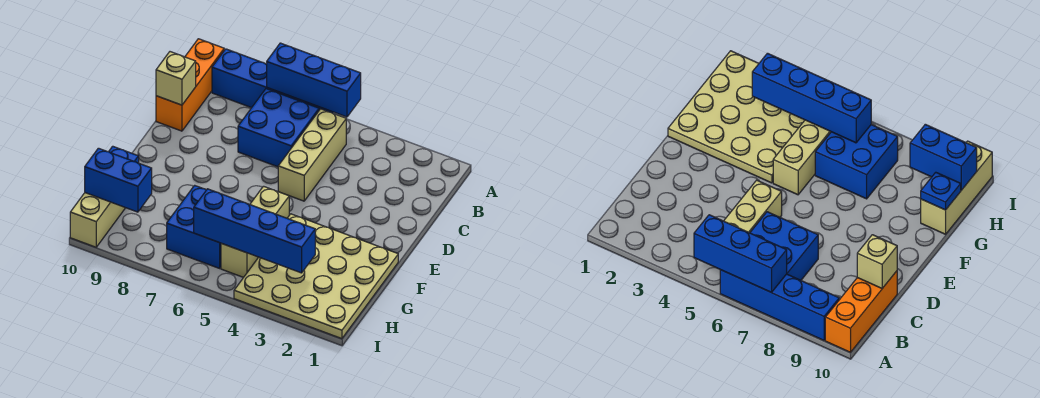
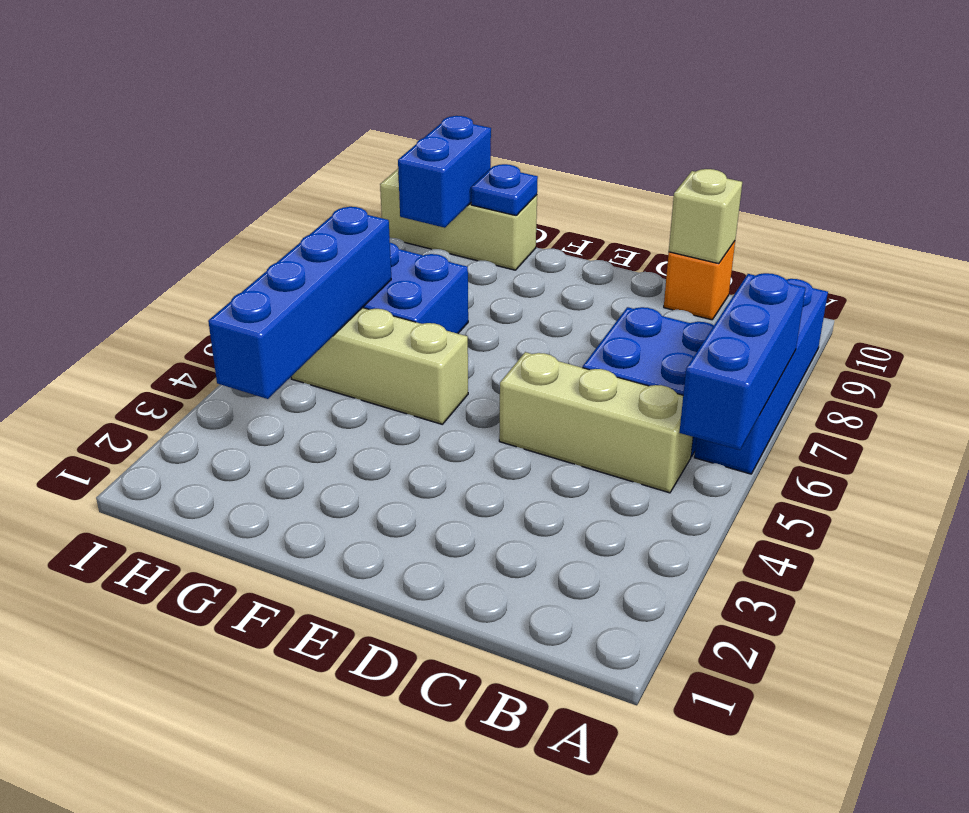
orange 1x3 brick [156,39,224,131] -> orange 1x1 brick [664,241,735,320]
tan 4x4 plate [234,214,398,339] -> none

